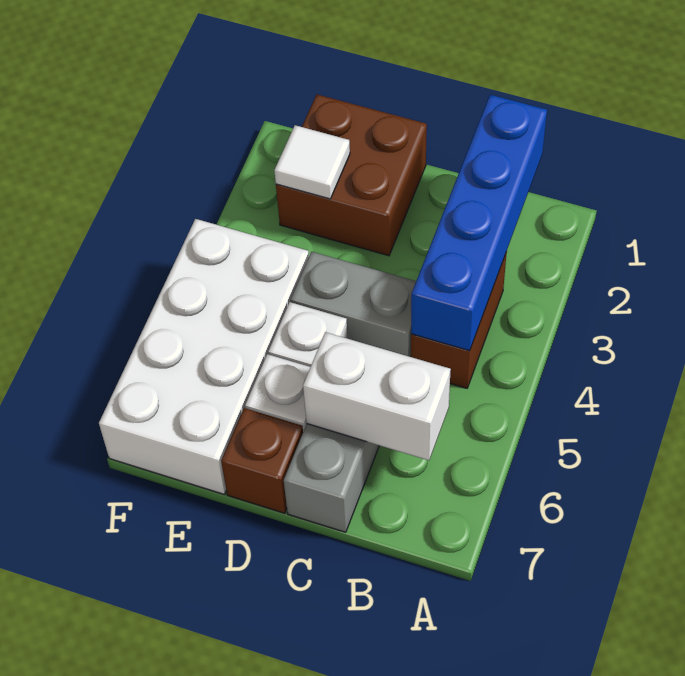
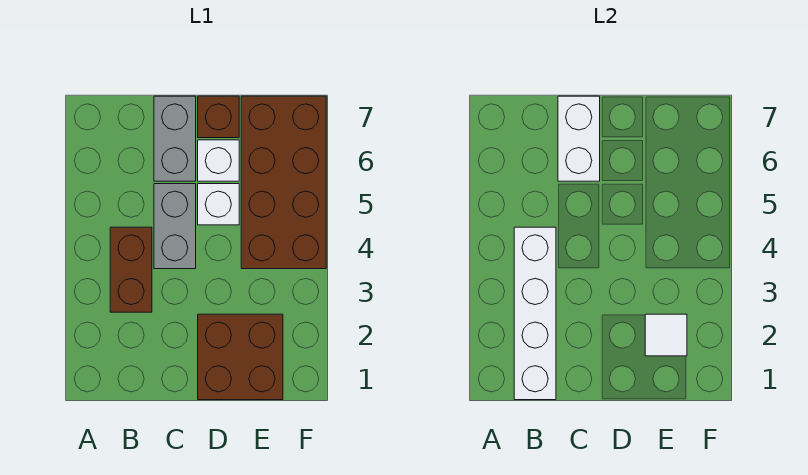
blue 1x4 brick [411,95,547,351] -> white 1x4 brick [514,227,556,400]
white 1x2 brick [303,332,451,460] -> white 1x2 brick turned to [558,96,600,181]
grey 1x2 brick [291,252,416,357] -> grey 1x2 brick turned to [154,184,196,269]
white 2x4 brick [99,219,309,494] -> brown 2x4 brick [241,96,326,269]

